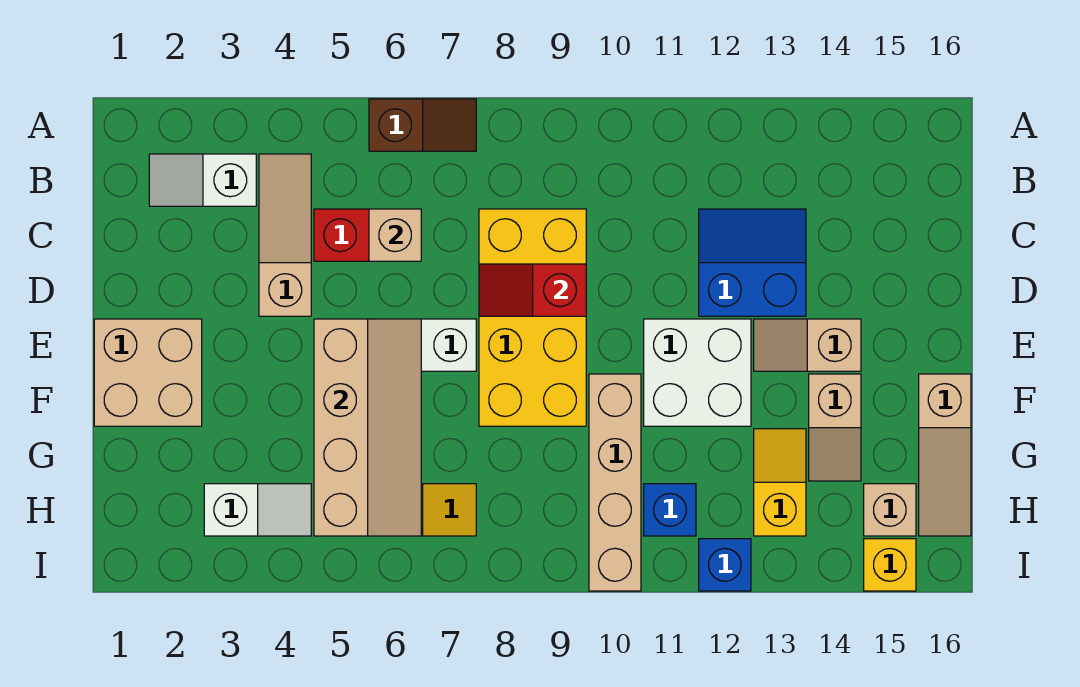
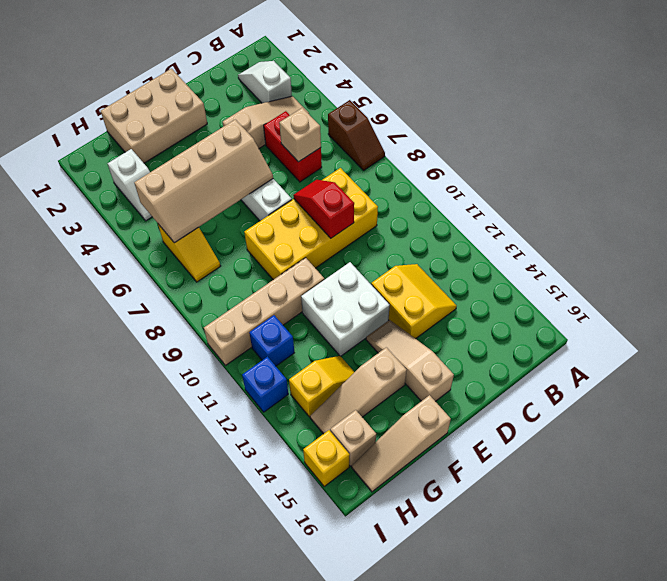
blue 2x2 slope [699,209,806,316] -> yellow 2x2 slope [371,264,457,339]
tan 2x2 brick [94,319,202,426] -> tan 2x3 brick [101,69,207,163]
tan 1x2 slope [754,319,861,371] -> tan 1x3 slope [366,320,454,401]
tan 1x2 slope [809,374,861,481] -> tan 1x3 slope [310,347,407,434]

